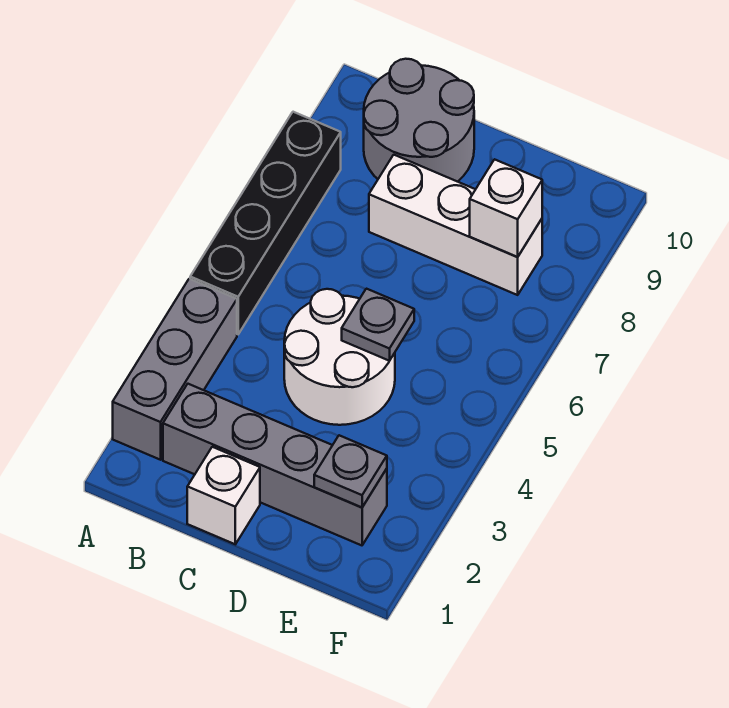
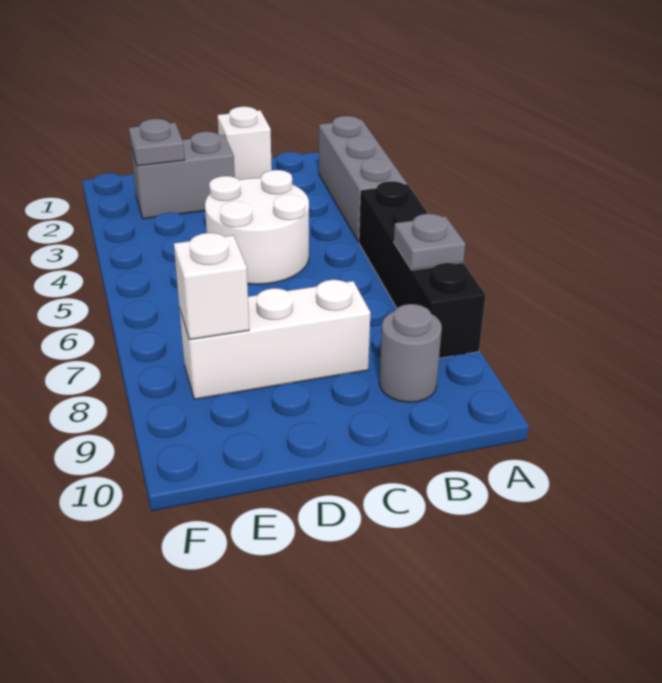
grey 1x4 brick [163,384,387,545] -> grey 1x2 brick [131,132,235,219]
grey 2x2 round brick [364,59,474,182] -> grey 1x1 round brick [379,304,442,402]
grey 1x1 plate [342,289,414,361] -> grey 1x1 plate moved to [394,214,465,270]

